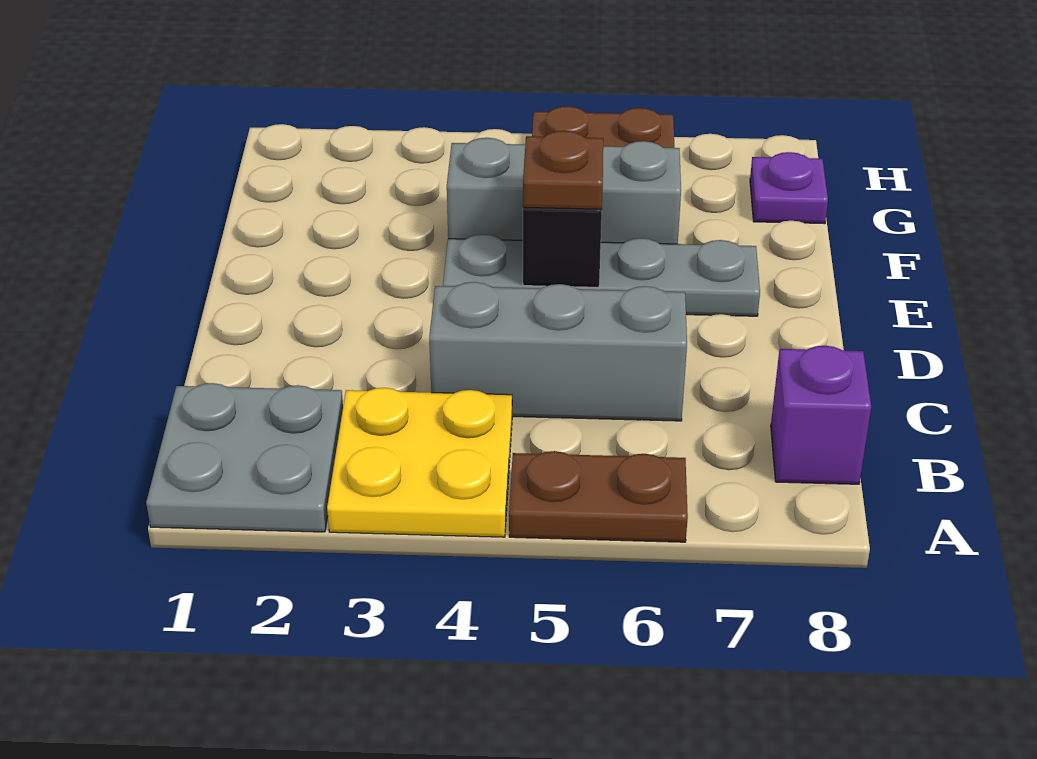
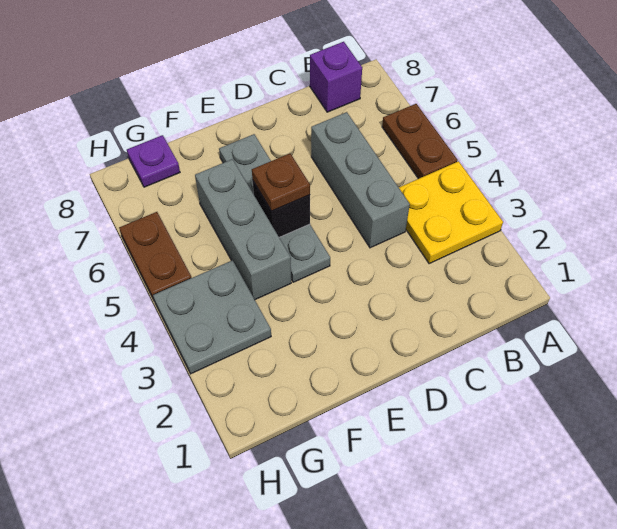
grey 2x2 plate [146,383,343,532] -> grey 2x2 plate moved to [153,260,271,374]

